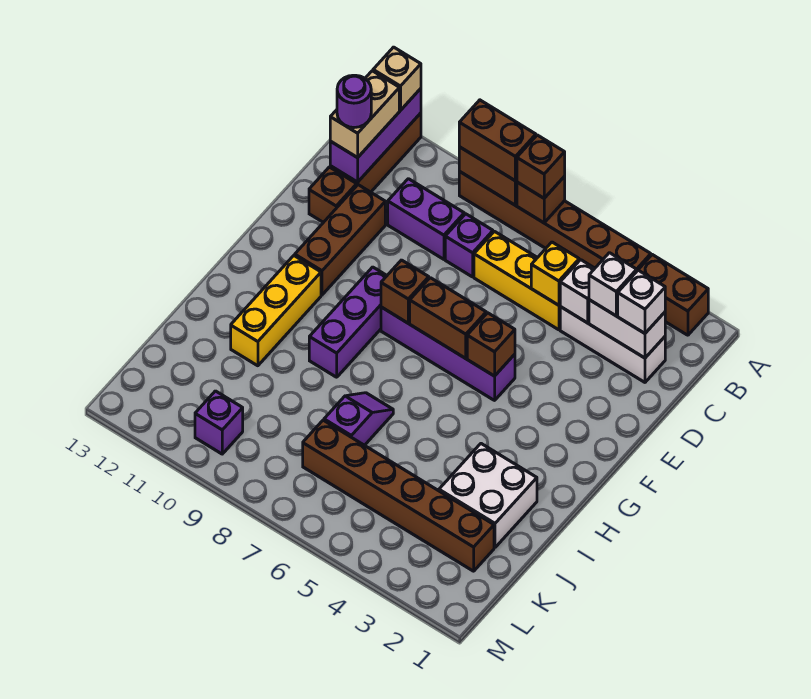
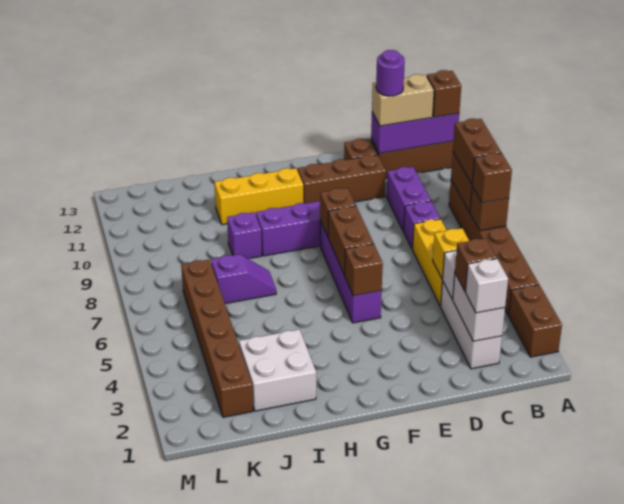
tan 1x1 brick [373,47,421,111] -> brown 1x1 brick [427,70,461,117]
white 1x1 brick [589,253,637,316] -> brown 1x1 brick [455,238,497,292]
purple 1x1 brick [195,391,243,454] -> purple 1x1 brick moved to [227,212,262,259]

